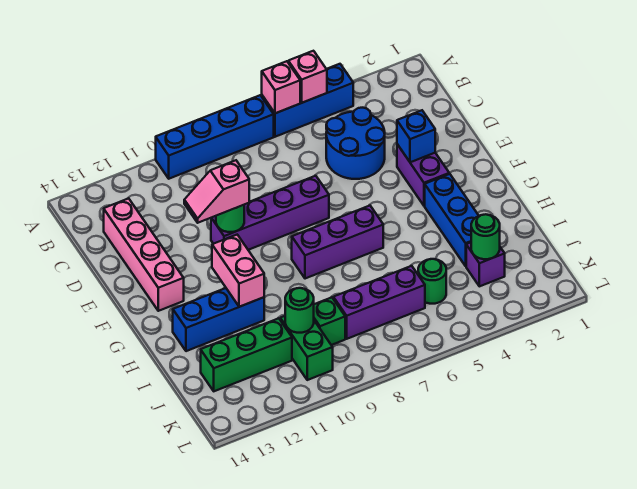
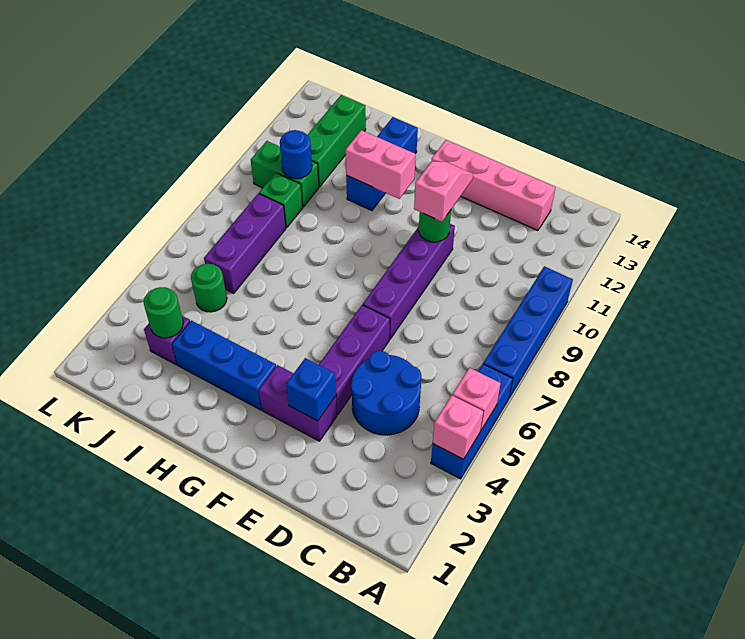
pink 1x1 brick [262,61,300,113] -> pink 1x1 brick moved to [433,395,483,459]
purple 1x3 brick [292,206,383,279] -> purple 1x3 brick moved to [319,305,390,415]
green 1x1 round brick [285,288,314,333] -> blue 1x1 round brick [280,130,312,179]

